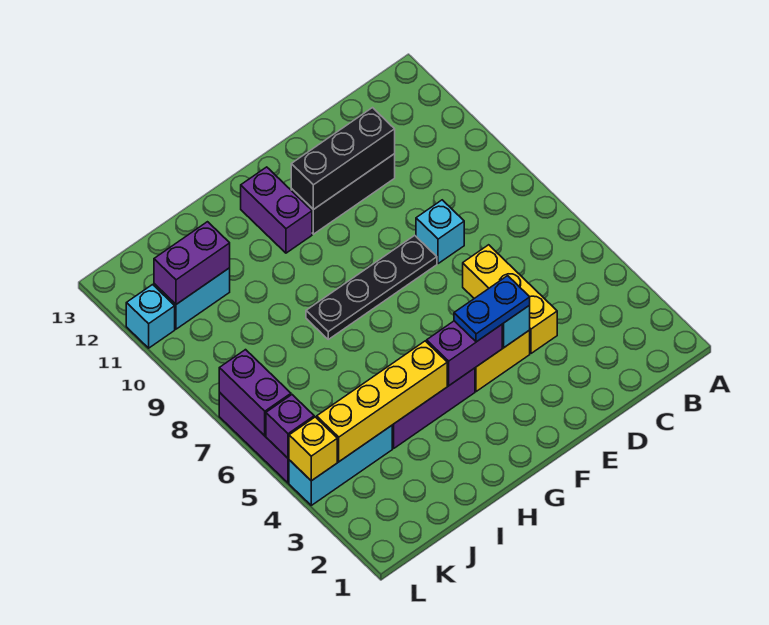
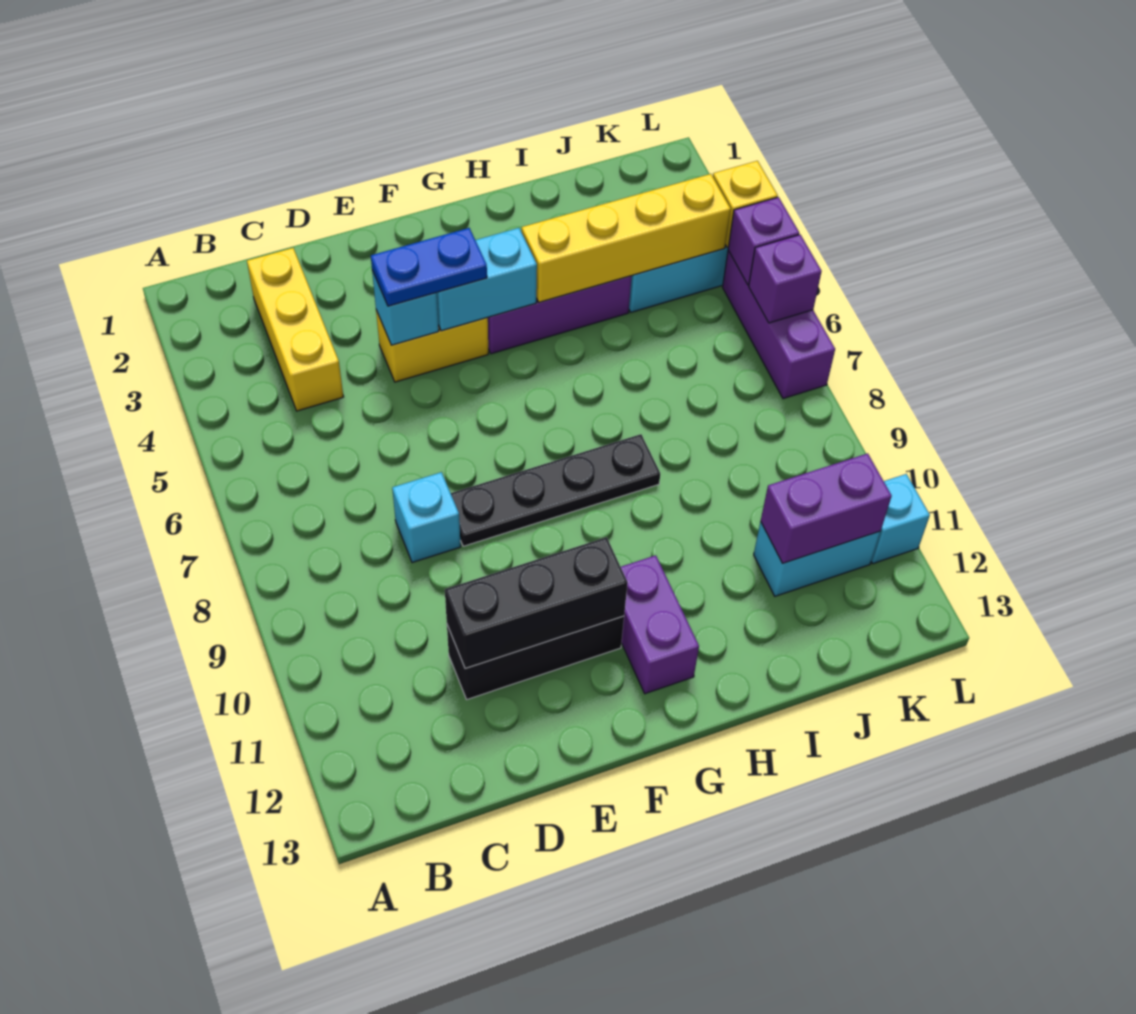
yellow 1x3 brick [463,245,557,353] -> yellow 1x3 brick moved to [247,248,343,411]
purple 1x2 brick [427,321,502,385] -> cyan 1x2 brick [437,228,537,331]
purple 1x2 brick [219,350,291,436] -> purple 1x1 brick [749,235,822,323]

